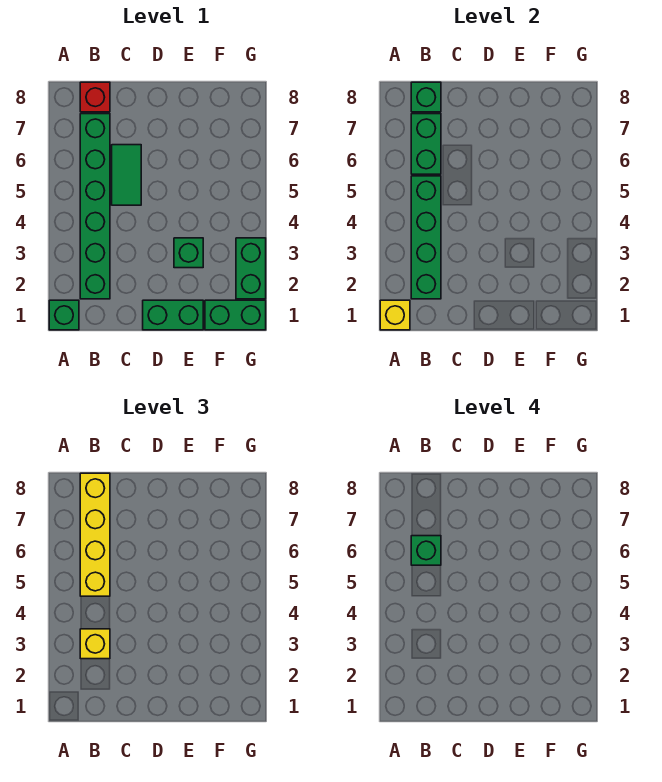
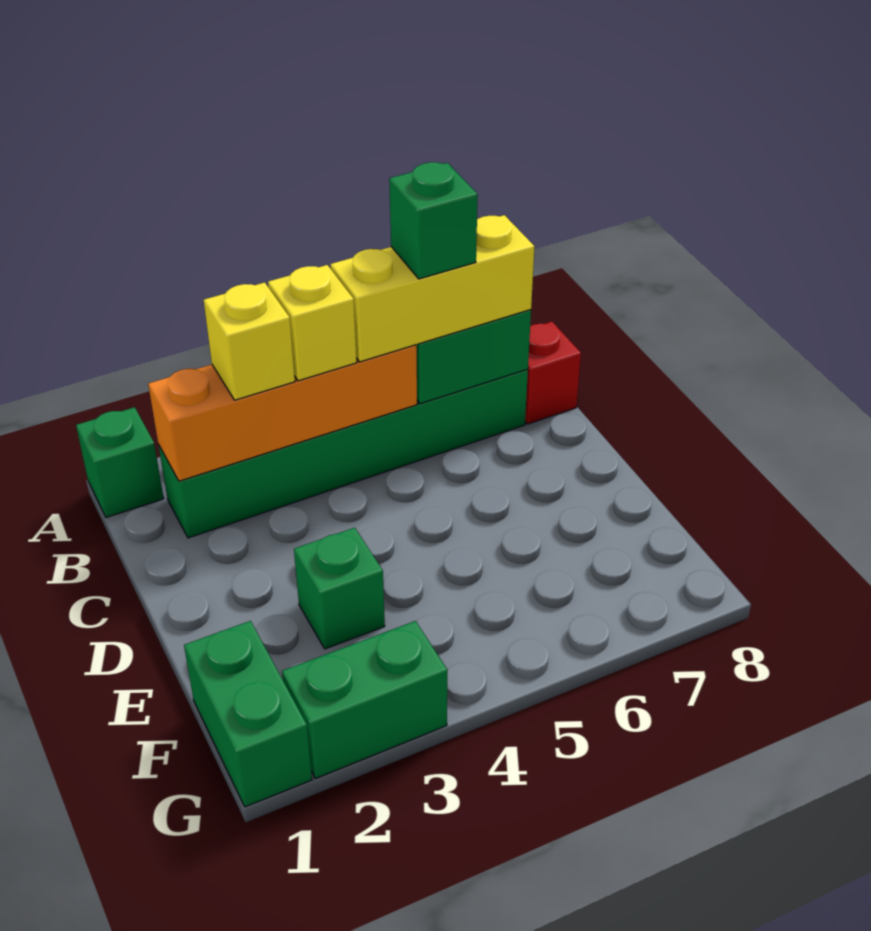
yellow 1x1 brick [380,300,410,330] -> yellow 1x1 brick moved to [268,265,357,381]
green 1x4 brick [411,176,441,299] -> orange 1x4 brick [148,345,417,481]
yellow 1x4 brick [80,473,110,596] -> yellow 1x3 brick [330,215,535,362]
green 1x1 brick [411,82,441,112] -> none
green 1x2 tile [112,145,141,205] -> none
green 1x2 brick [143,300,203,330] -> none

